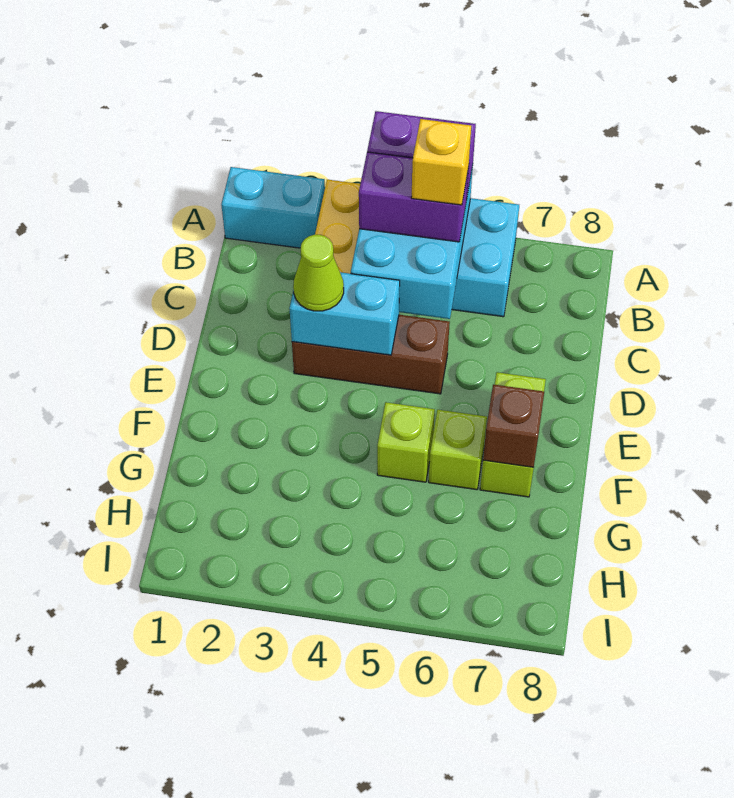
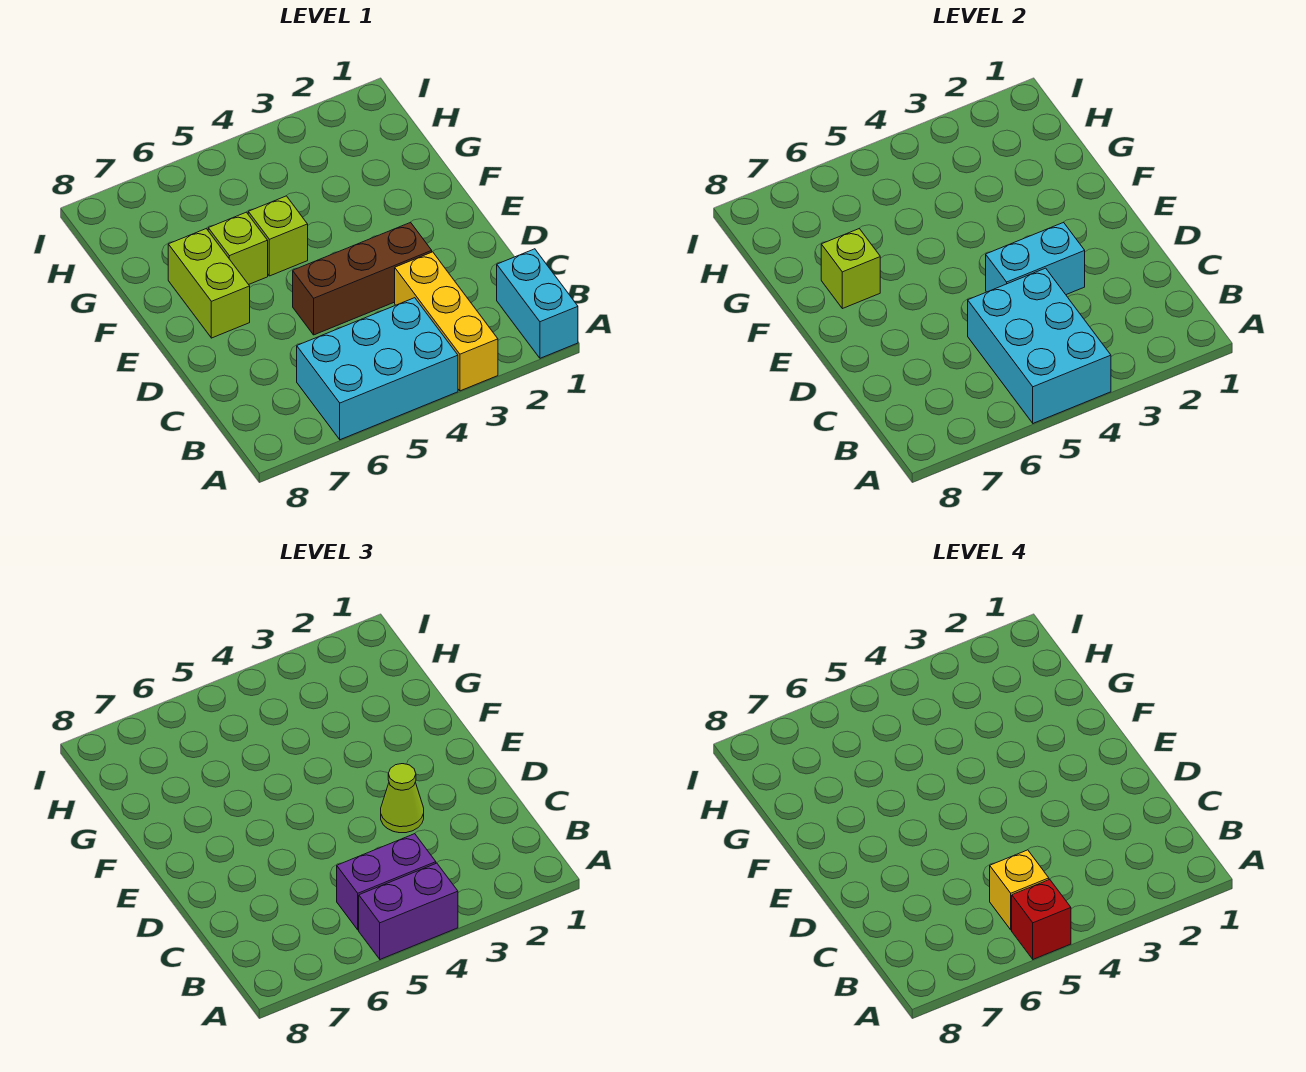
cyan 1x2 brick [221,167,325,248] -> cyan 1x2 brick turned to [497,249,578,358]
none -> red 1x1 brick [1012,879,1071,959]
brown 1x1 brick [483,384,544,467] -> lime 1x1 brick [821,229,880,309]

